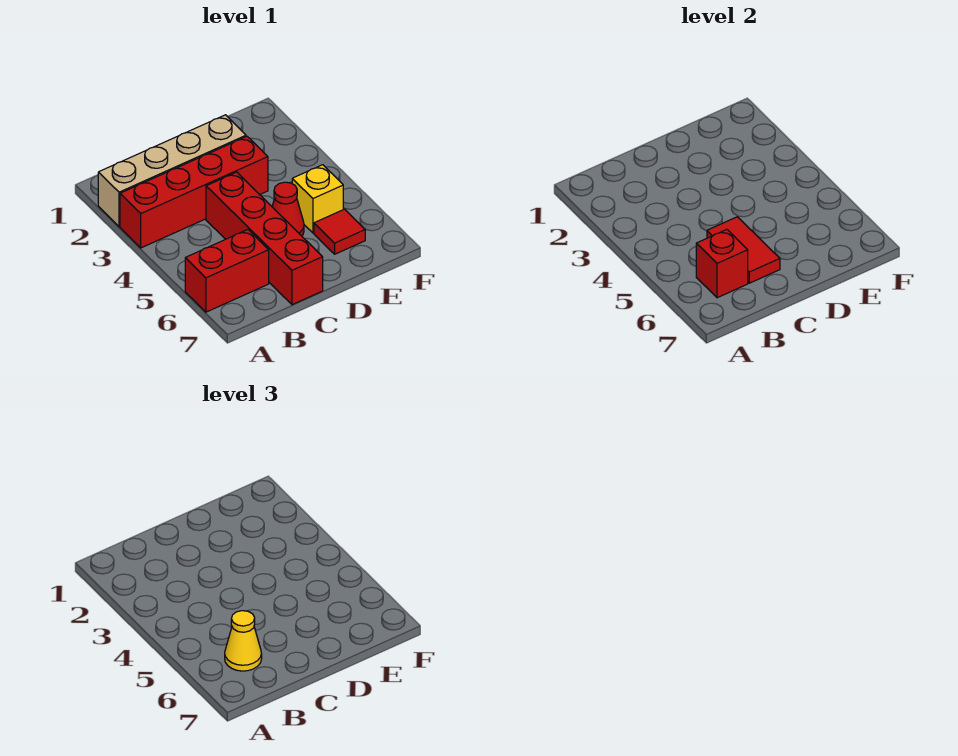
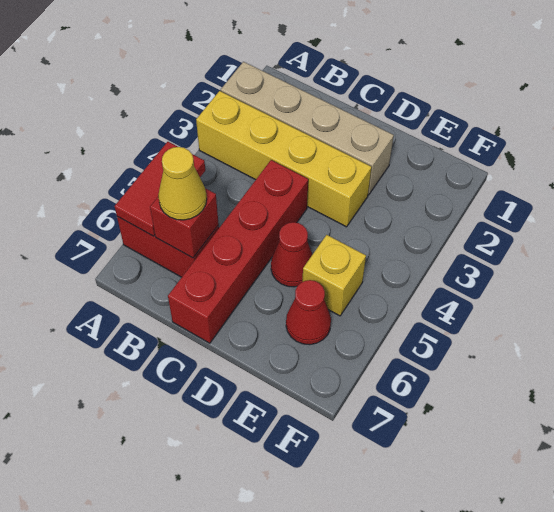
red 1x4 brick [120,137,268,248] -> yellow 1x4 brick [196,91,371,227]
red 1x2 tile [707,217,780,283] -> red 1x2 tile moved to [115,142,205,236]
red 1x1 tile [314,209,365,254] -> red 1x1 cone [286,280,331,345]

